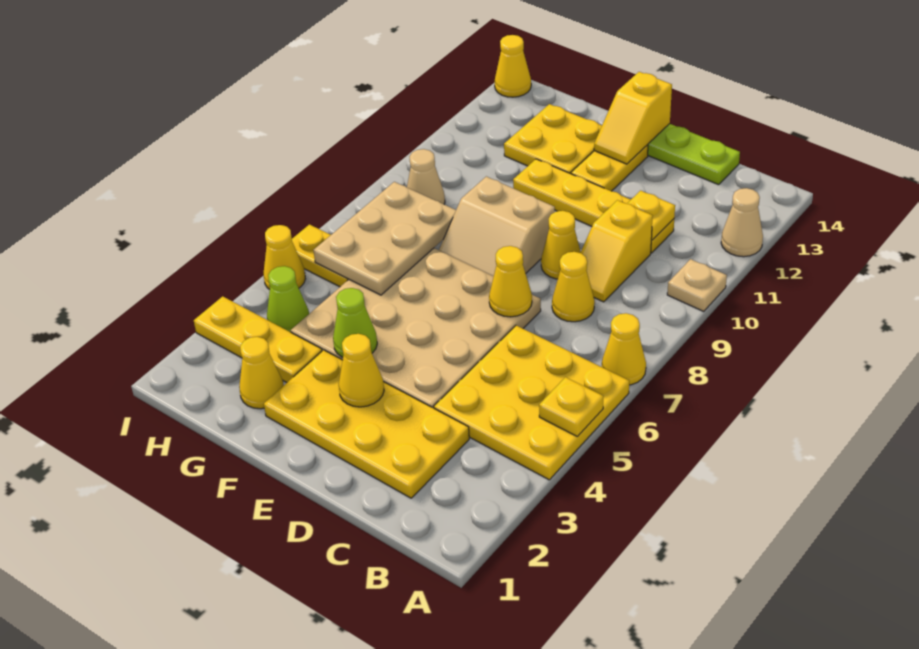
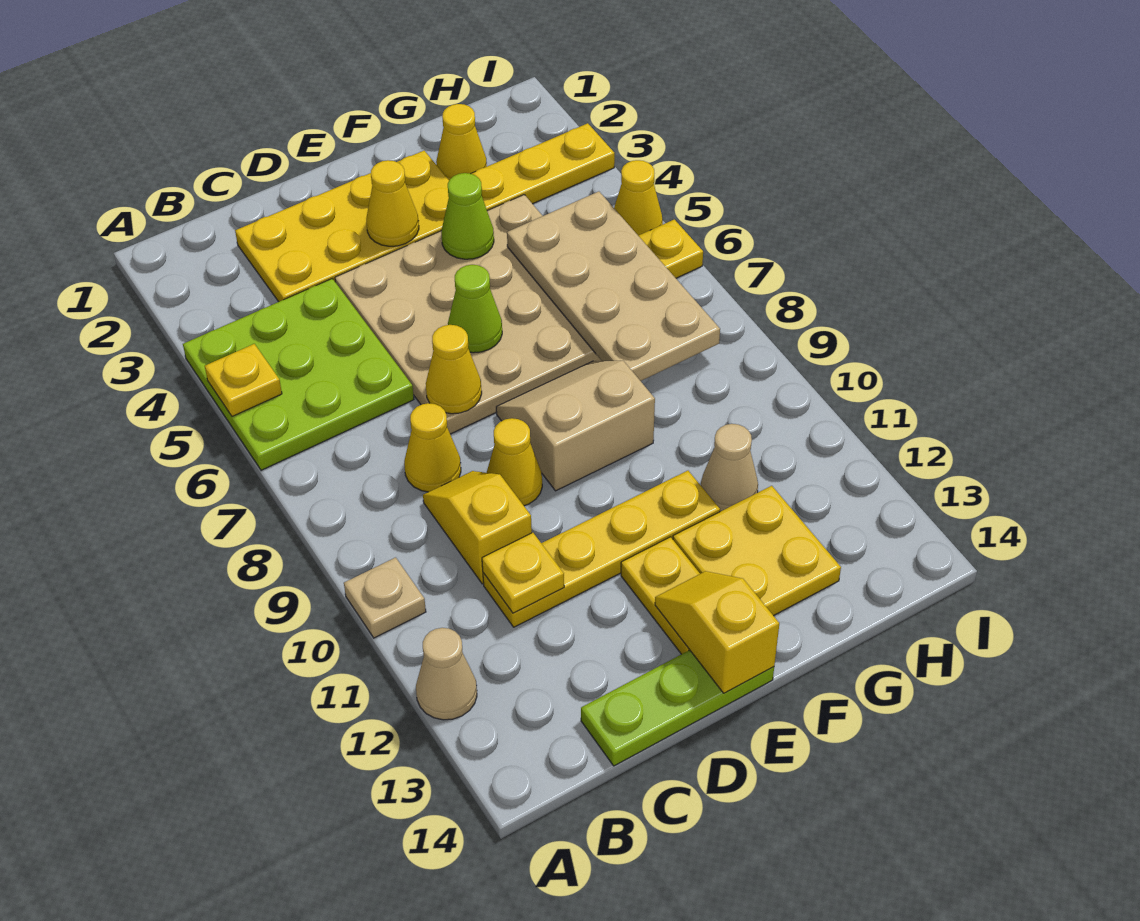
yellow 3x3 plate [434,325,629,480] -> lime 3x3 plate [183,279,414,470]
yellow 1x1 cone [602,313,646,385] -> none
tan 2x3 plate [314,182,456,295] -> tan 2x4 plate [507,191,720,381]
lime 1x1 cone [267,266,309,332] -> lime 1x1 cone moved to [448,265,502,353]
tan 1x1 cone [407,149,445,204] -> tan 1x1 cone moved to [701,424,758,512]
yellow 1x1 cone [495,35,531,97] -> none

